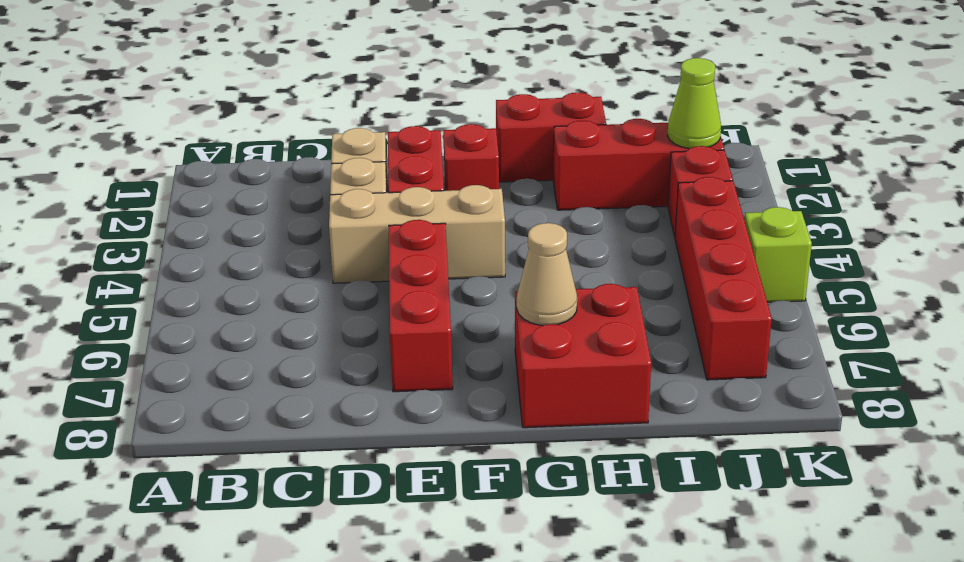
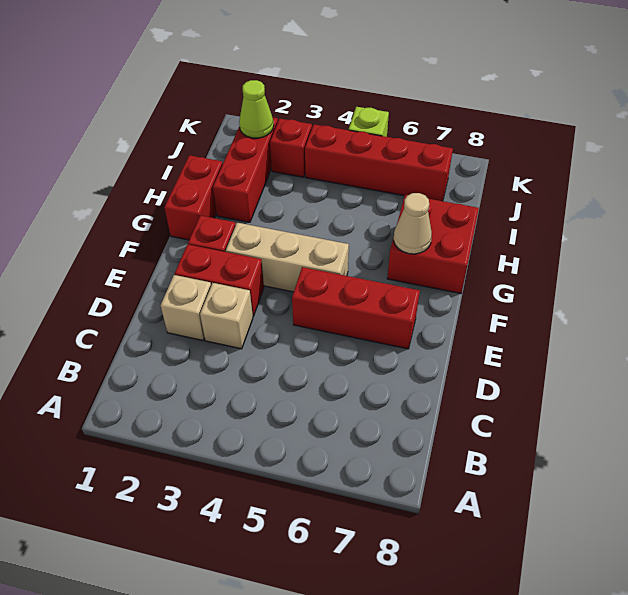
tan 1x3 brick [329,185,505,283] -> tan 1x3 brick turned to [226,223,349,292]

